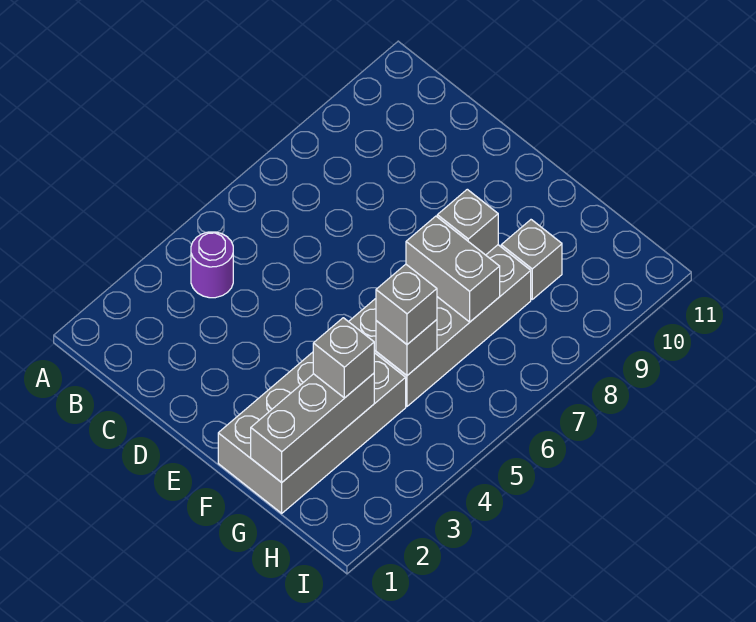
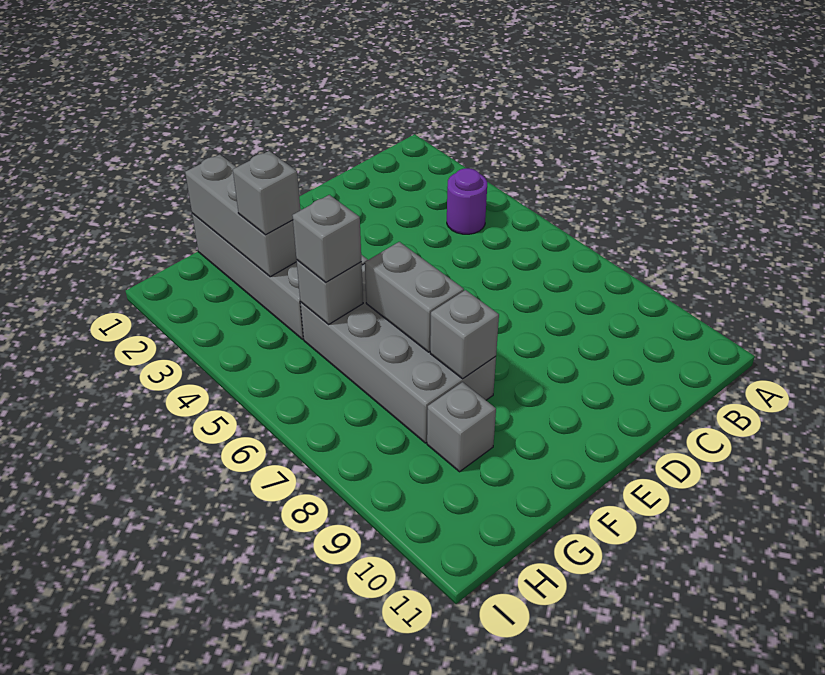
grey 1x2 brick [406,216,500,322] -> grey 1x2 brick turned to [365,242,464,352]

